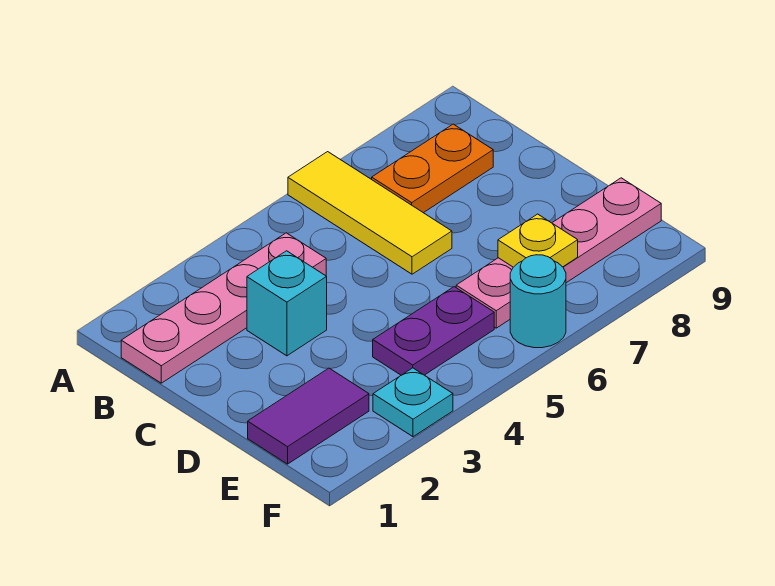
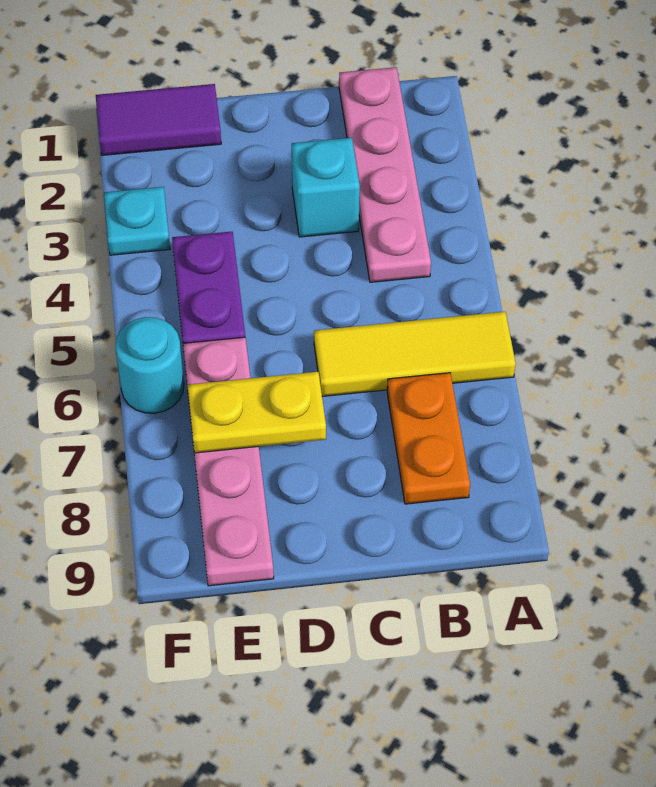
purple 1x2 tile [248,368,369,464] -> purple 1x2 tile turned to [96,84,221,155]
yellow 1x1 plate [498,214,578,267] -> yellow 1x2 plate [187,372,326,453]

